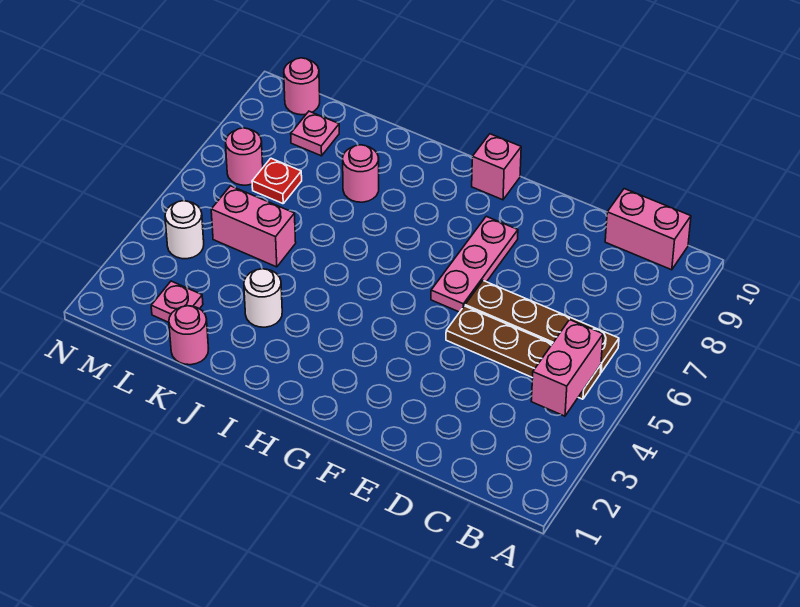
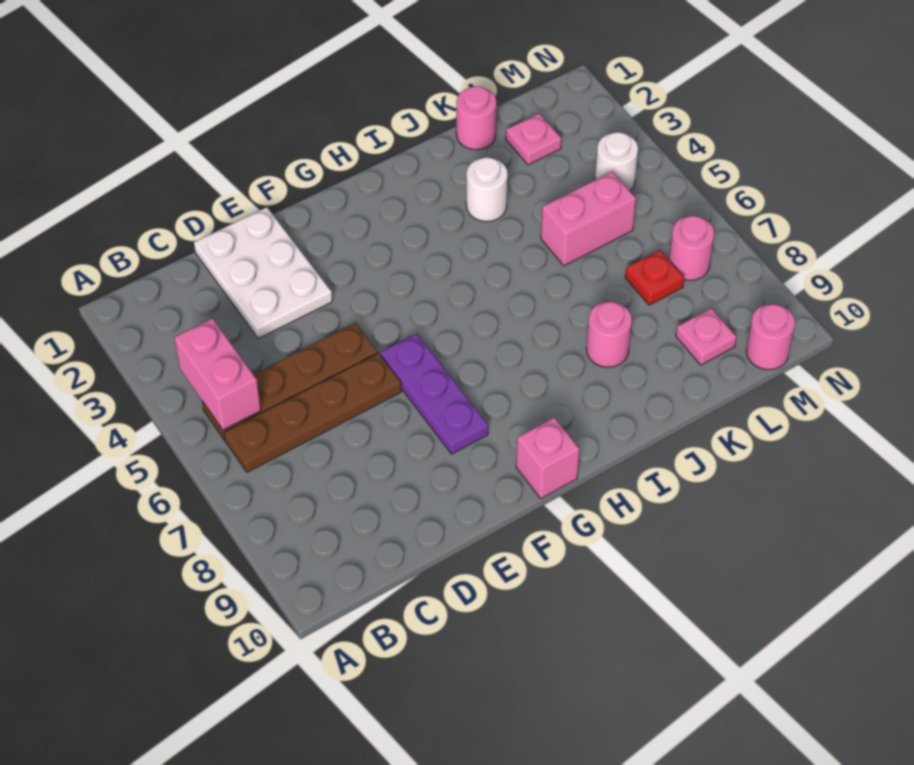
pink 1x2 brick [605,189,691,270] -> none
none -> white 2x3 plate [194,207,332,339]
pink 1x3 plate [431,216,518,312] -> purple 1x3 plate [381,334,488,454]

